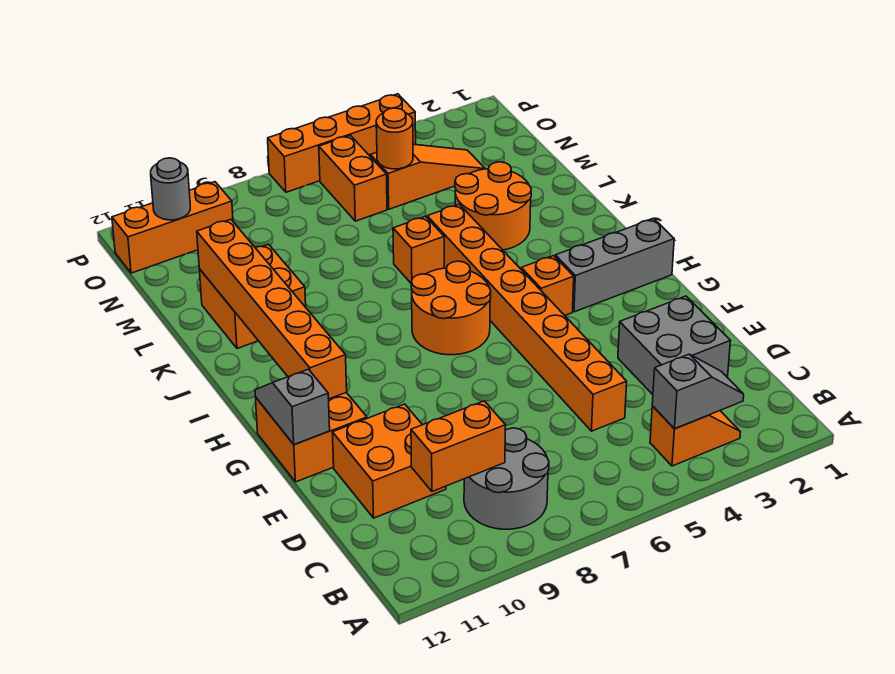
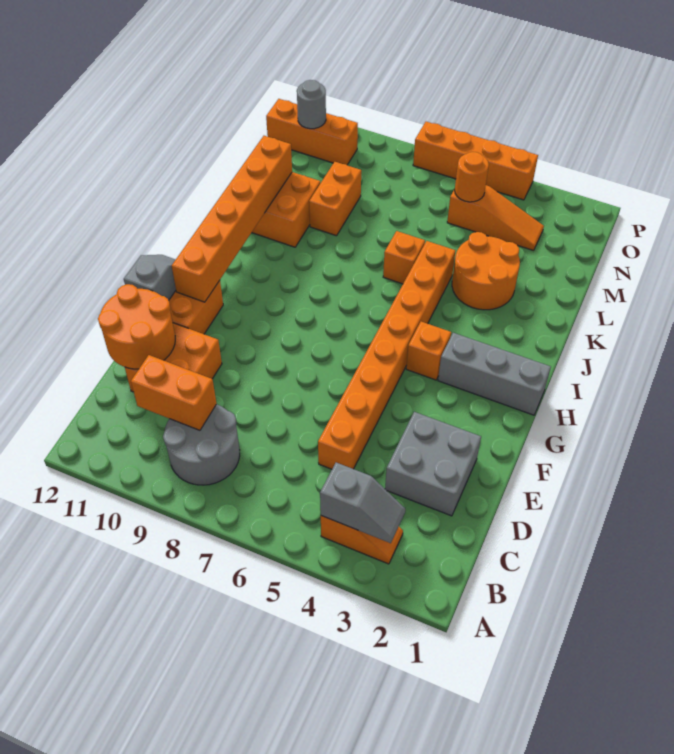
orange 2x2 round brick [411,261,491,355] -> orange 2x2 round brick moved to [98,284,175,369]
orange 1x2 brick [319,135,387,221] -> orange 1x2 brick moved to [309,162,361,236]

